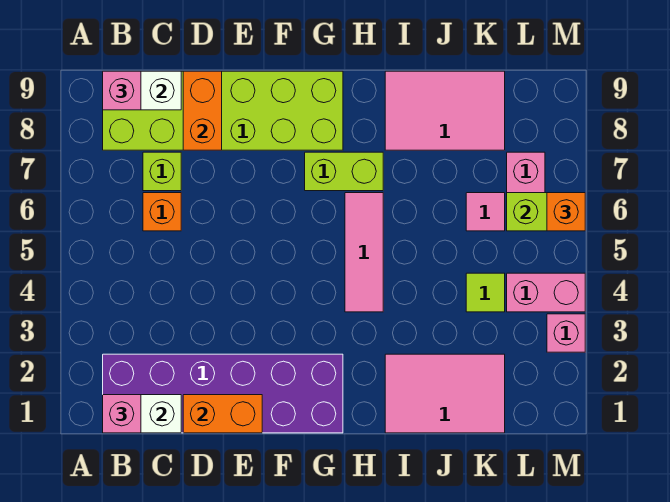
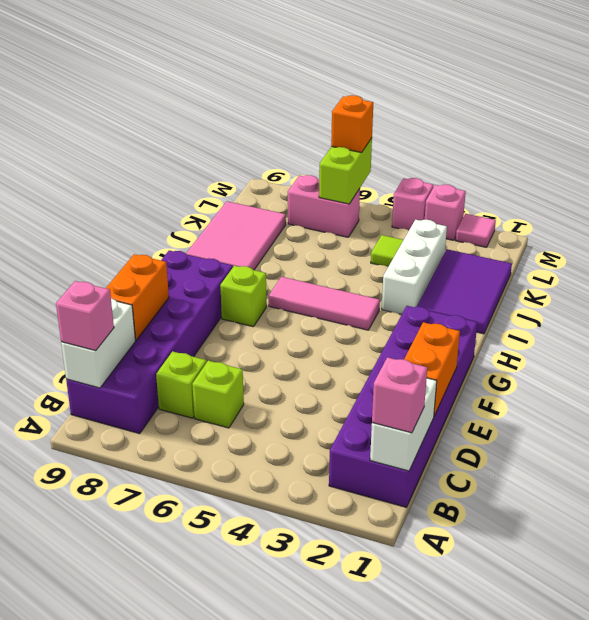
lime 2x6 brick [103,71,343,150] -> purple 2x6 brick [66,251,233,434]
orange 1x1 brick [143,193,181,231] -> lime 1x1 brick [192,361,244,428]
orange 1x2 brick [183,71,222,150] -> orange 1x2 brick turned to [106,254,169,340]
lime 1x2 brick [305,152,383,191] -> lime 1x1 brick [220,266,267,327]
pink 2x3 tile [385,354,505,433] -> purple 2x3 tile [417,249,512,334]
none -> white 1x3 brick [382,220,447,315]
pink 1x1 tile [466,193,505,231] -> pink 1x1 tile moved to [456,214,496,247]
pink 1x2 brick [507,273,585,312] -> pink 1x1 brick [392,178,434,230]

